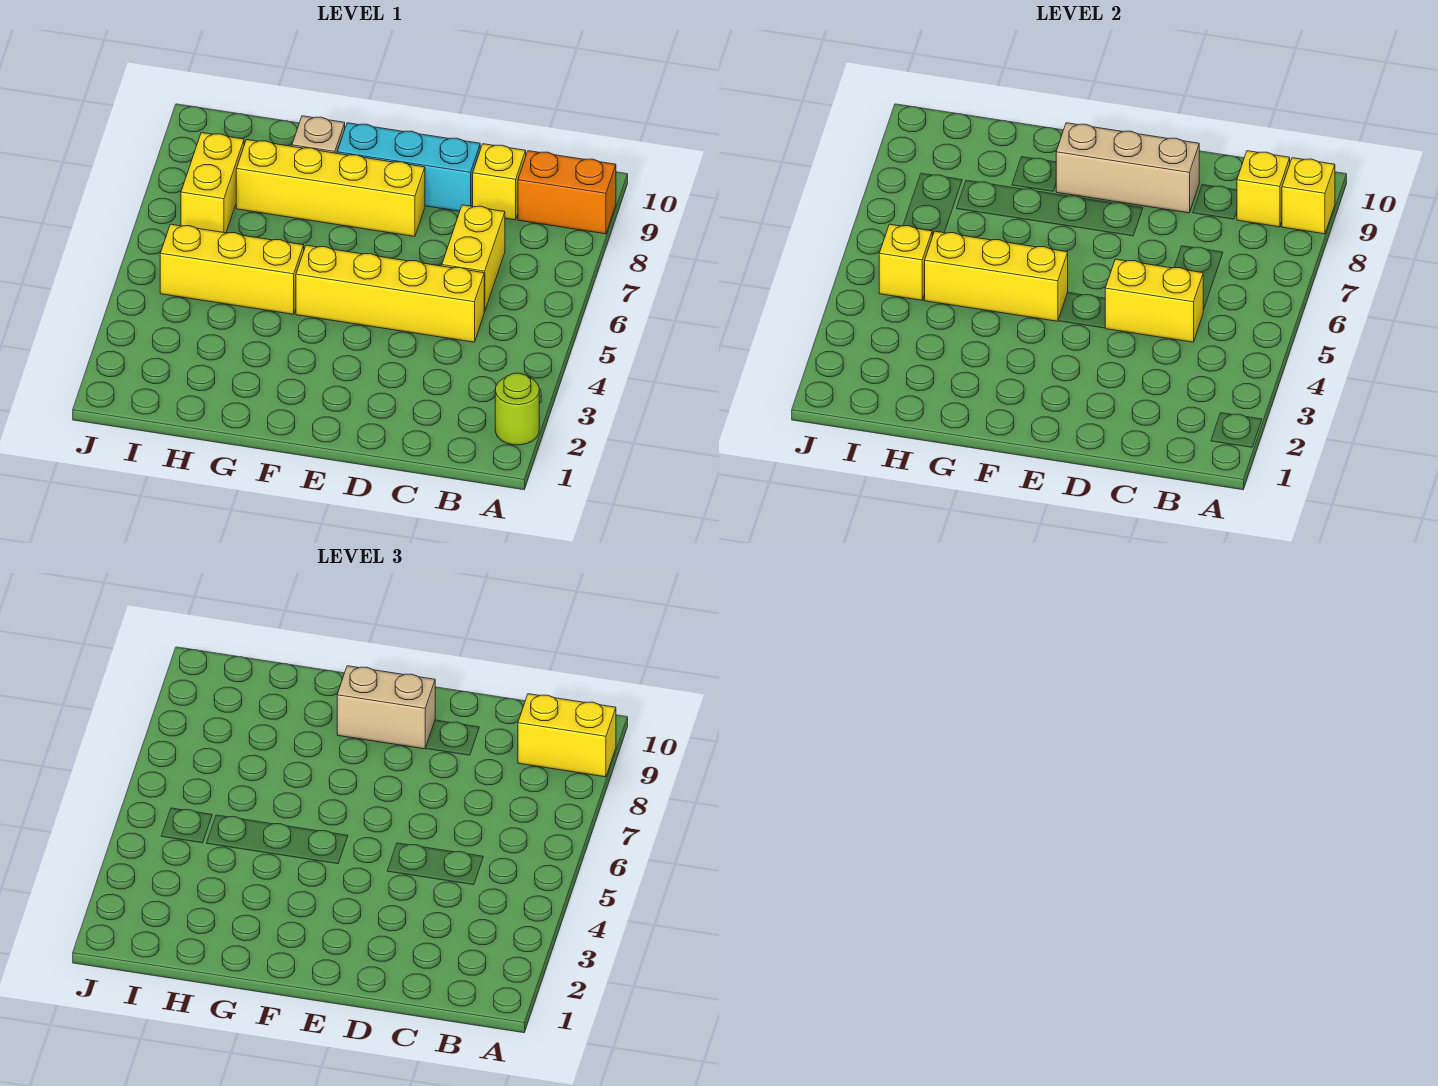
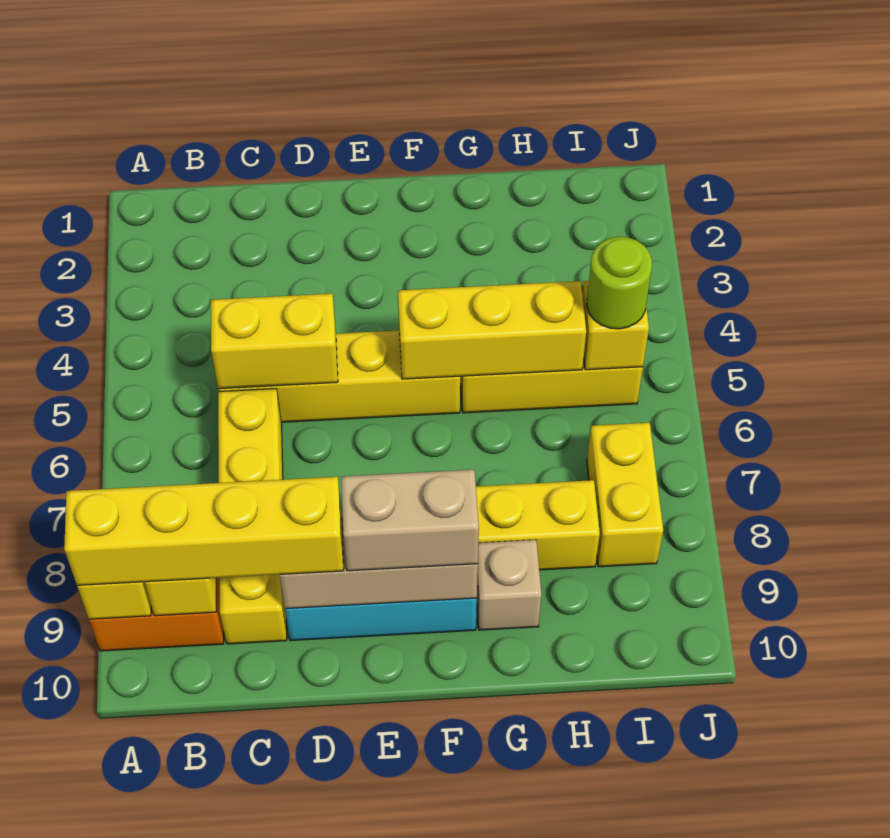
lime 1x1 round brick [495,373,539,445] -> lime 1x1 round brick moved to [587,237,652,329]
yellow 1x2 brick [518,694,616,777] -> yellow 1x4 brick [64,477,344,585]

